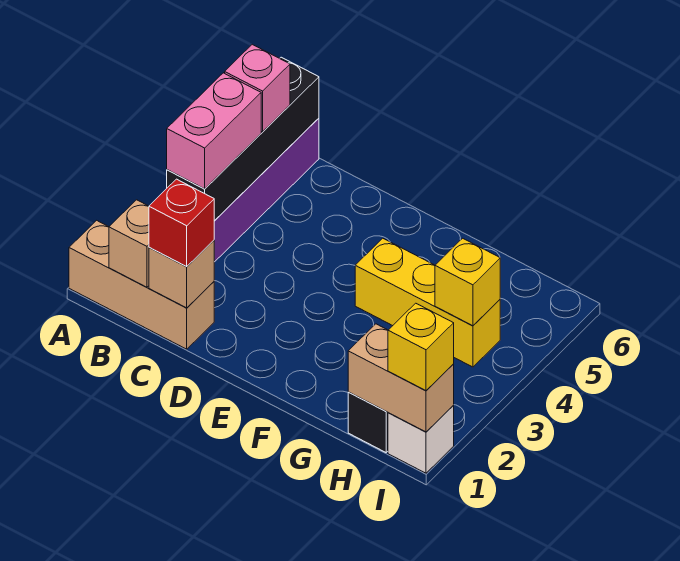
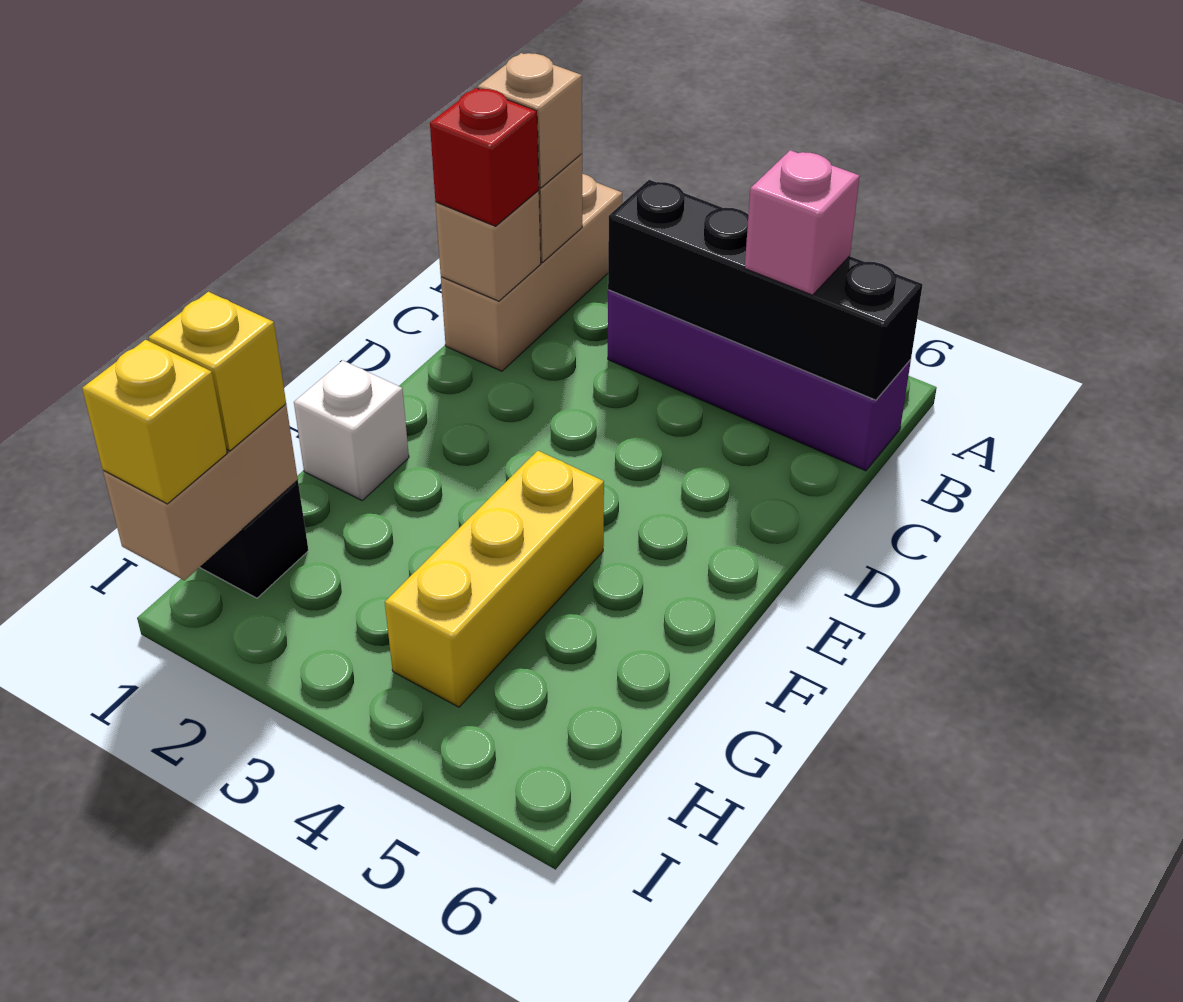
none -> tan 1x1 brick [478,53,582,188]
pink 1x2 brick [167,73,261,189] -> none
yellow 1x1 brick [435,238,500,326] -> yellow 1x1 brick moved to [149,292,286,451]
white 1x1 brick [388,406,454,473] -> white 1x1 brick moved to [294,361,409,500]

